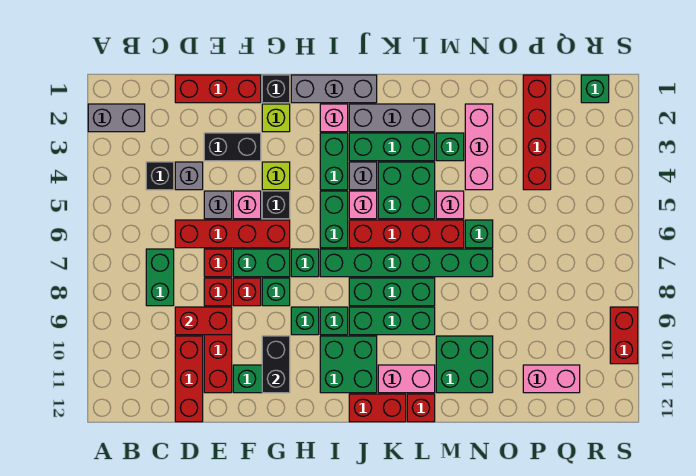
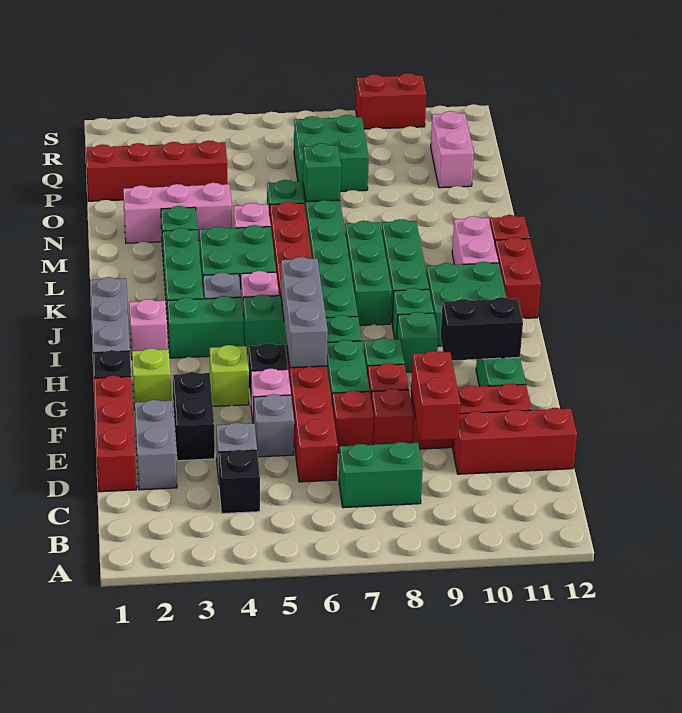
grey 1x2 brick [88,104,145,132] -> grey 1x2 brick moved to [135,400,177,490]
grey 1x3 brick [349,104,435,132] -> grey 1x3 brick moved to [281,257,328,368]
green 2x2 brick [436,336,493,393] -> green 2x2 brick moved to [294,115,369,192]
green 1x1 brick [581,75,609,103] -> green 1x1 brick moved to [303,143,341,202]

